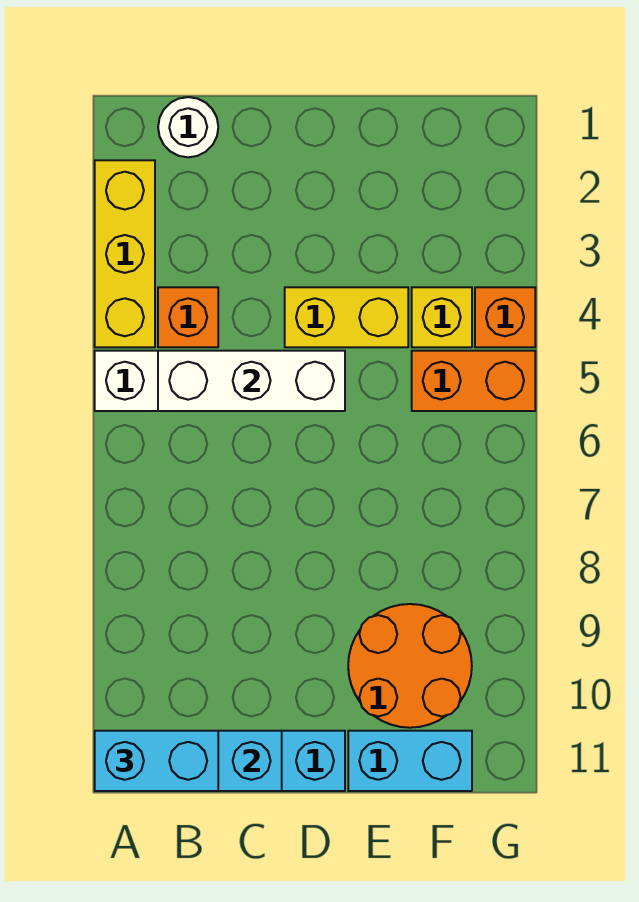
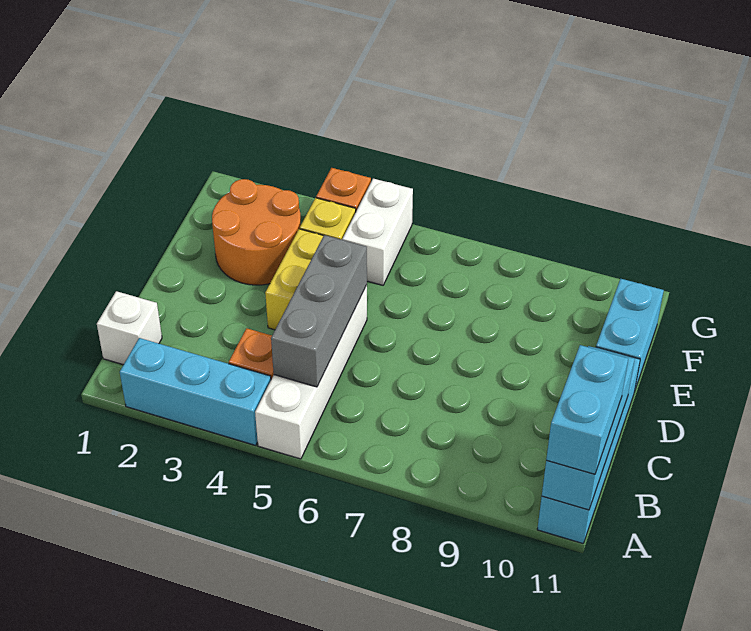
yellow 1x3 brick [95,160,155,347] -> cyan 1x3 brick [120,338,271,445]
white 1x1 round brick [158,97,218,157] -> white 1x1 brick [97,291,162,365]
white 1x3 brick [158,351,345,411] -> grey 1x3 brick [271,235,367,387]
orange 2x2 round brick [348,604,472,728] -> orange 2x2 round brick moved to [212,179,301,285]
orange 1x2 brick [412,351,535,411] -> white 1x2 brick [342,179,413,285]

